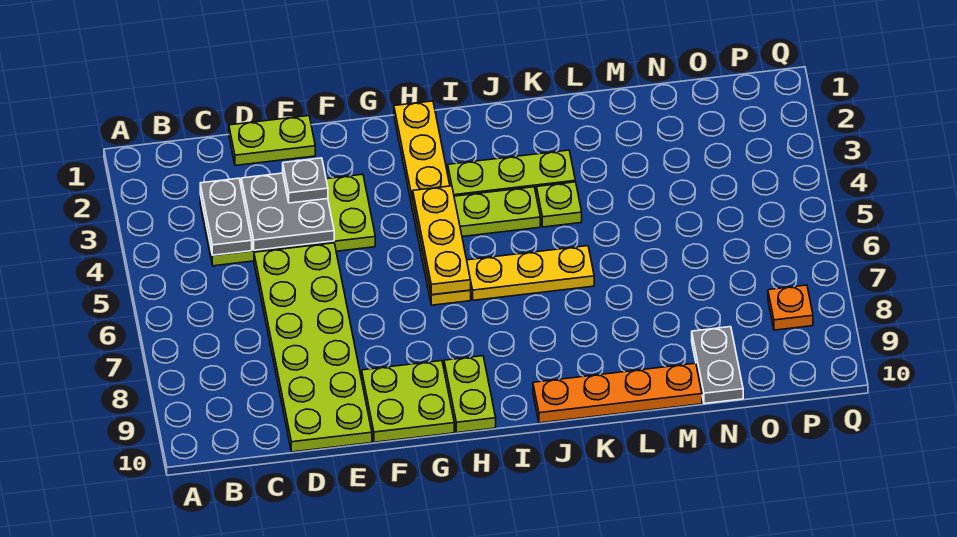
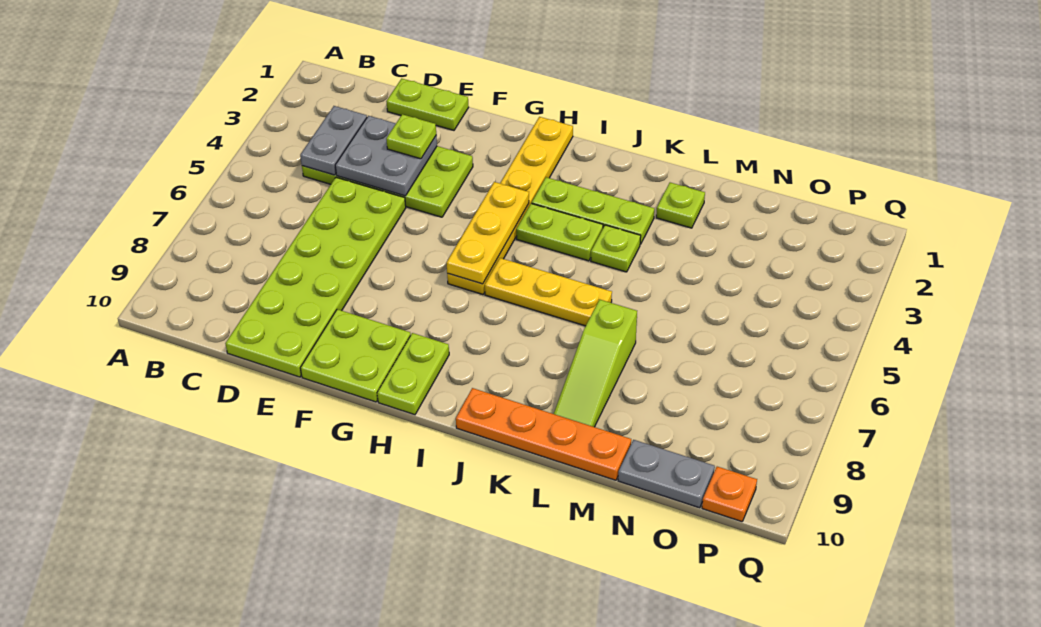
grey 1x1 plate [283,158,328,203] -> lime 1x1 plate [386,114,436,159]
none -> lime 1x1 plate [656,183,705,228]
none -> lime 1x3 slope [554,299,637,427]
grey 1x2 plate [692,327,743,404] -> grey 1x2 plate turned to [618,440,715,508]
orange 1x1 plate [768,285,813,330] -> orange 1x1 plate moved to [702,467,757,522]

